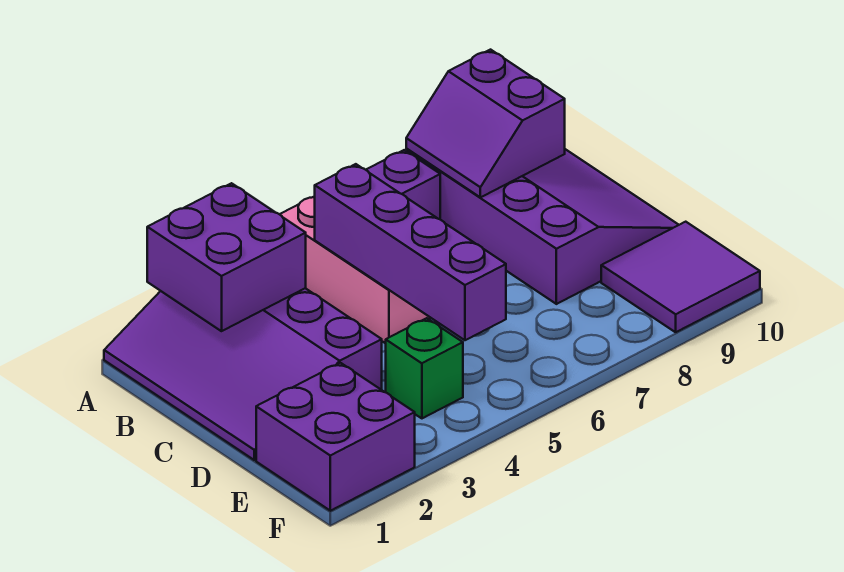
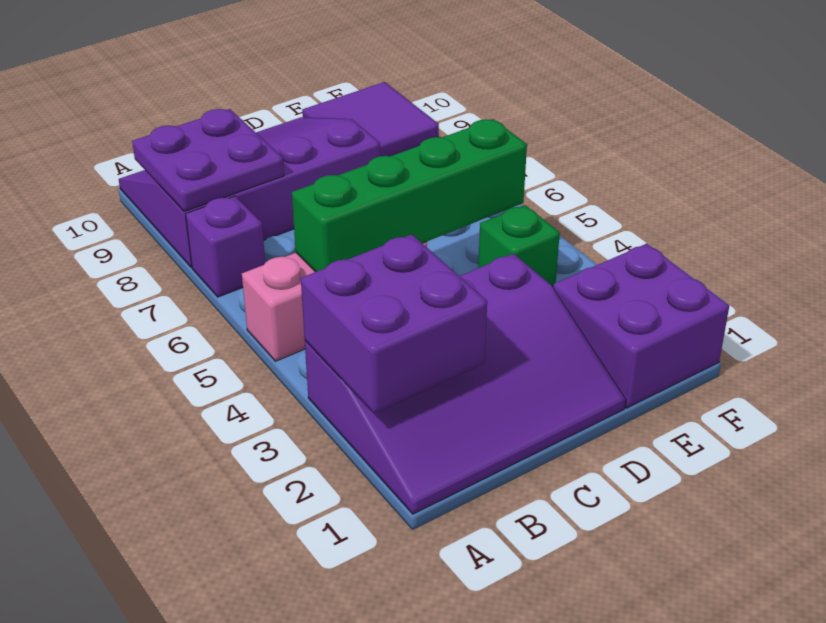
purple 2x2 slope [406,50,565,197] -> purple 2x2 plate [132,109,284,211]
purple 1x4 brick [315,164,506,340] -> green 1x4 brick [292,119,527,272]

